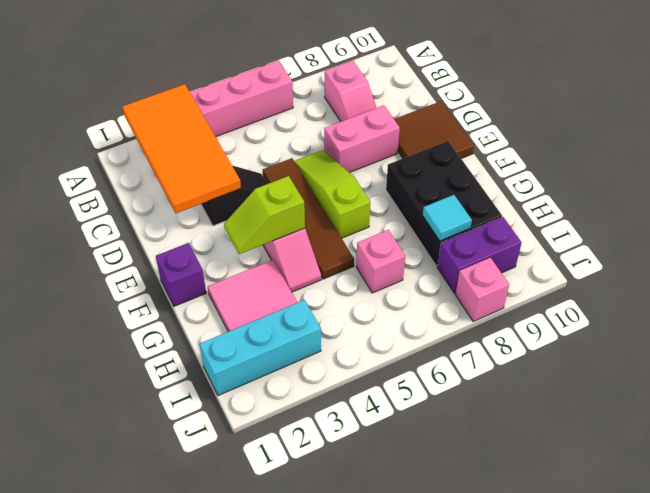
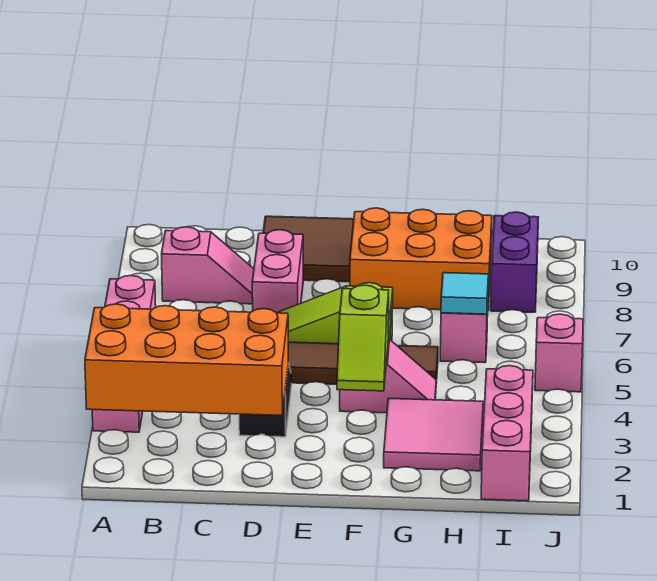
orange 2x4 tile [122,84,241,213] -> orange 2x4 brick [85,304,288,415]
purple 1x1 brick [156,243,206,306] -> none
black 2x3 brick [386,141,502,266] -> orange 2x3 brick [350,208,492,310]
cyan 1x1 tile [423,195,472,241] -> cyan 1x1 tile moved to [441,273,488,314]
cyan 1x3 brick [200,300,321,396] -> pink 1x3 brick [481,366,533,501]
pink 1x1 brick [455,258,509,321] -> pink 1x1 brick moved to [535,314,583,392]

